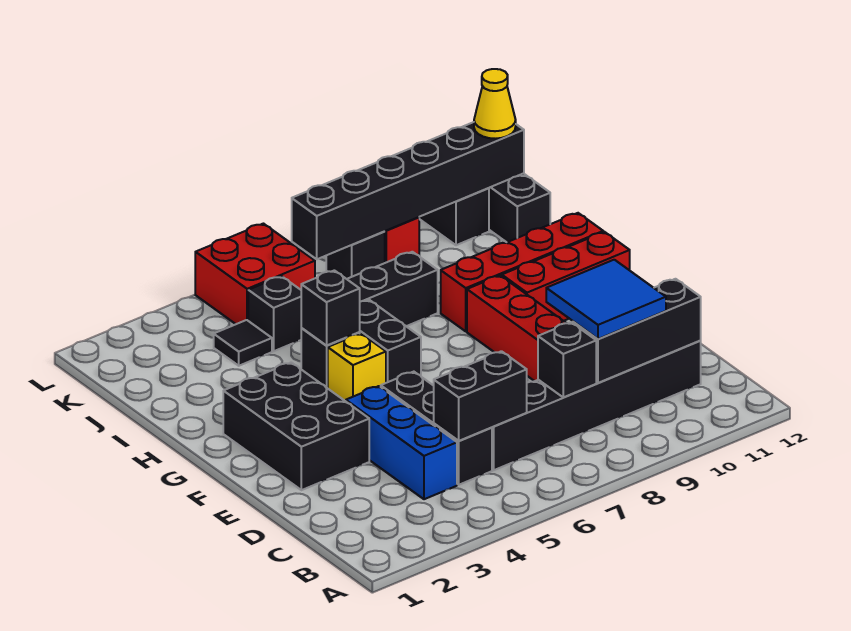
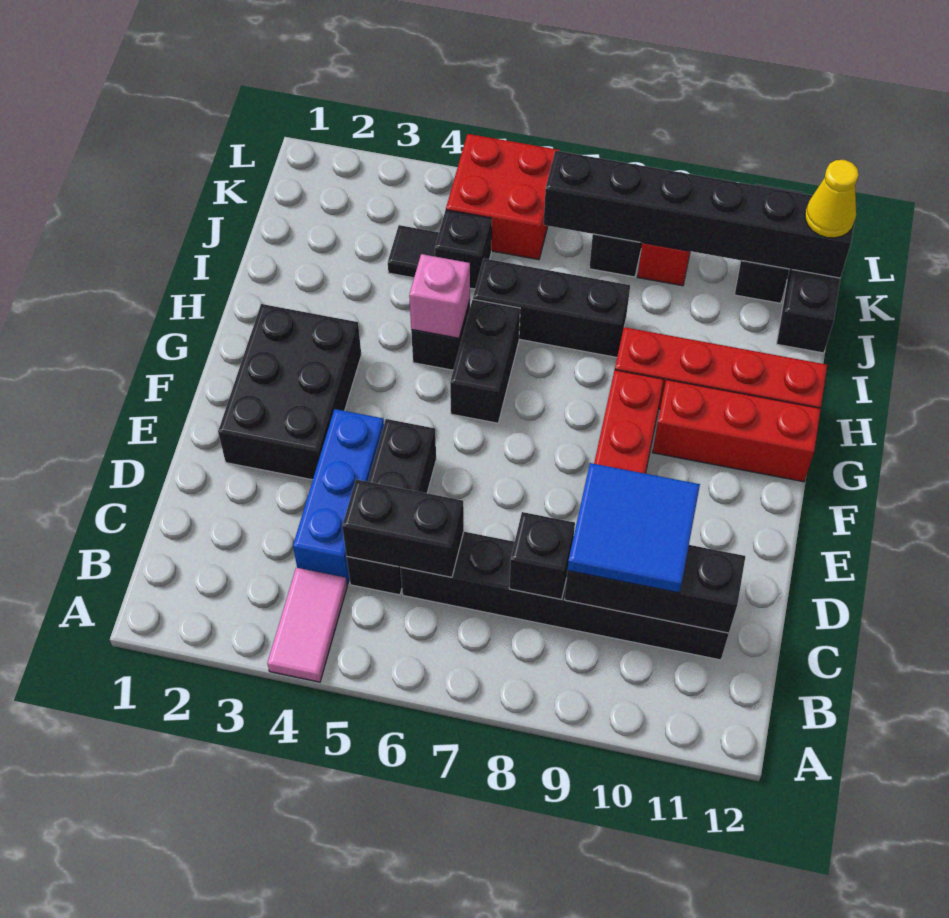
none -> pink 1x2 tile [267,568,347,682]
yellow 1x1 brick [328,333,386,401] -> none
black 1x1 brick [301,270,360,345] -> pink 1x1 brick [409,254,470,338]

